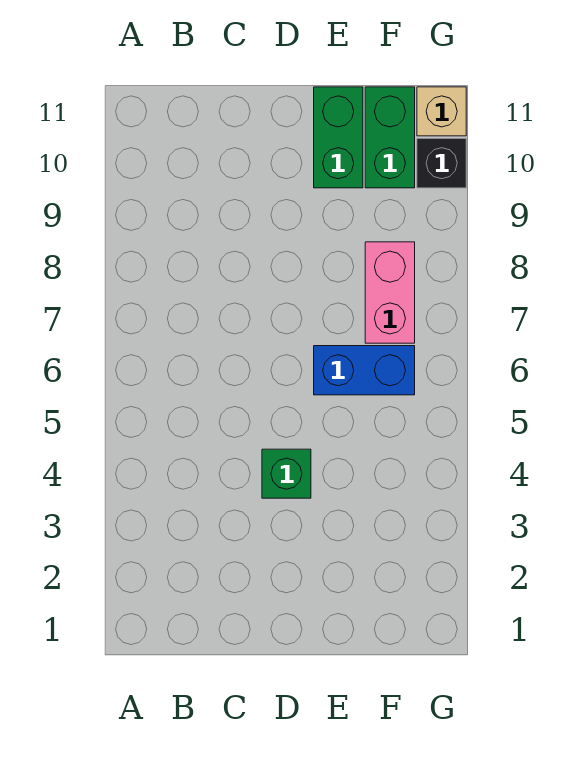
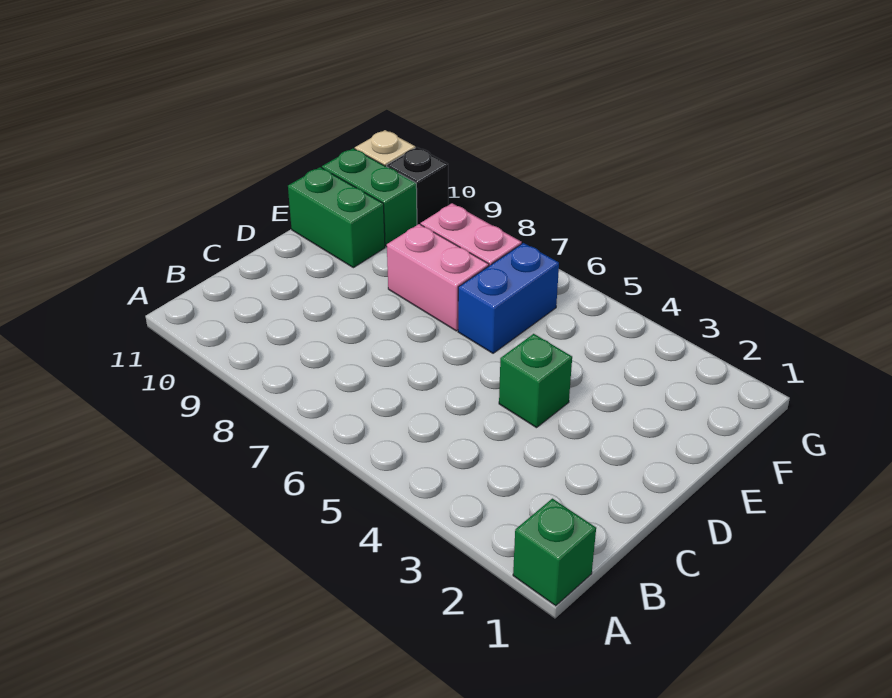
none -> green 1x1 brick [513,499,596,606]
none -> pink 1x2 brick [387,224,489,331]

